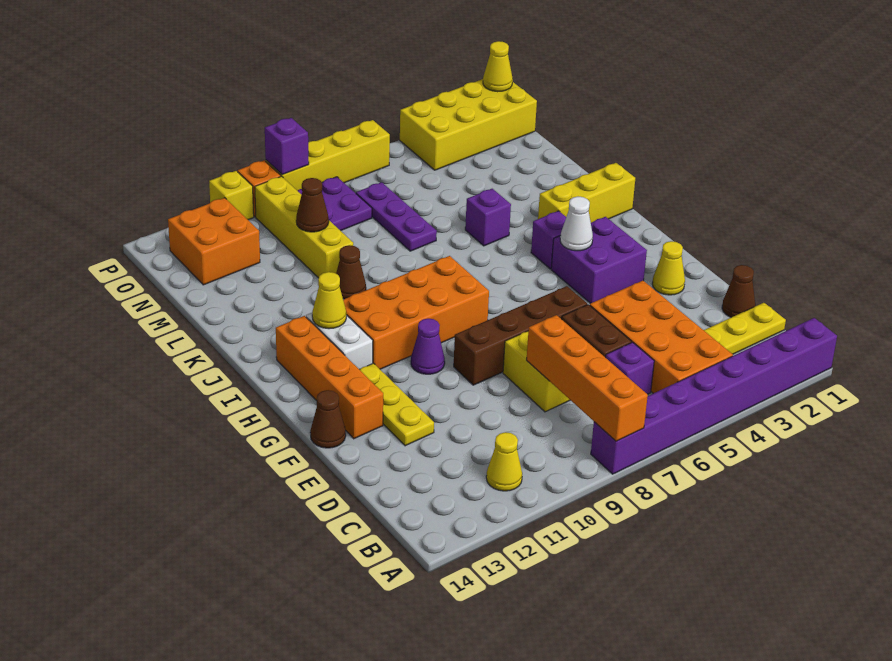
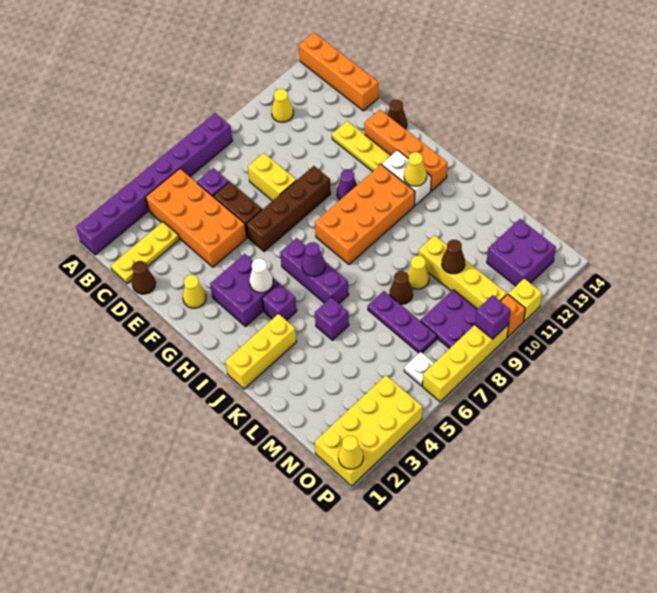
orange 1x4 brick [527,315,648,441] -> orange 1x4 brick moved to [299,33,378,111]
none -> purple 1x3 brick [280,238,349,303]
none -> purple 1x1 cone [302,242,325,276]
brown 1x1 cone [336,245,366,299] -> brown 1x1 cone moved to [390,271,413,304]
none -> yellow 1x1 cone [407,256,429,289]
orange 2x2 brick [168,198,260,285] -> purple 2x2 brick [487,219,556,286]
none -> white 1x1 plate [404,352,434,386]

